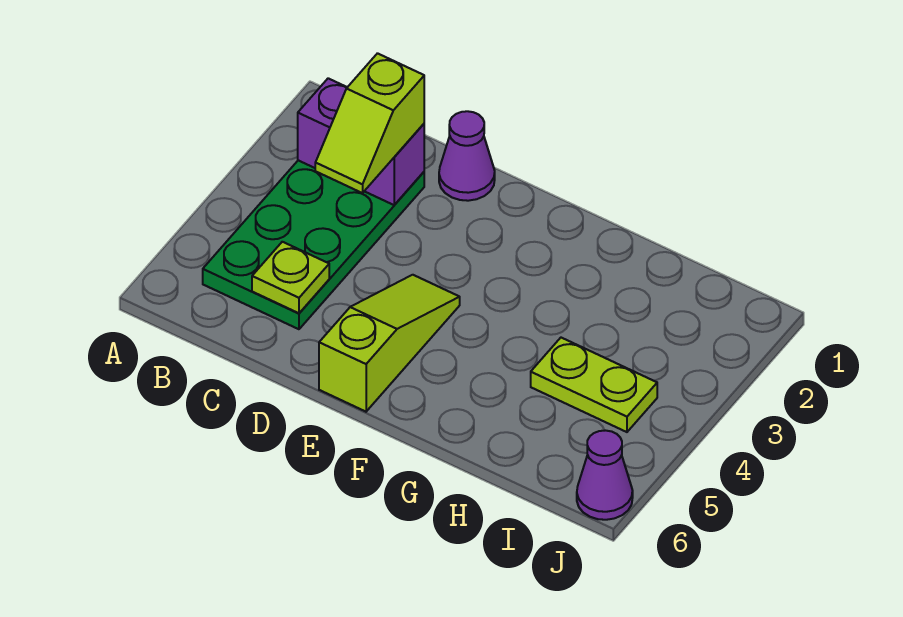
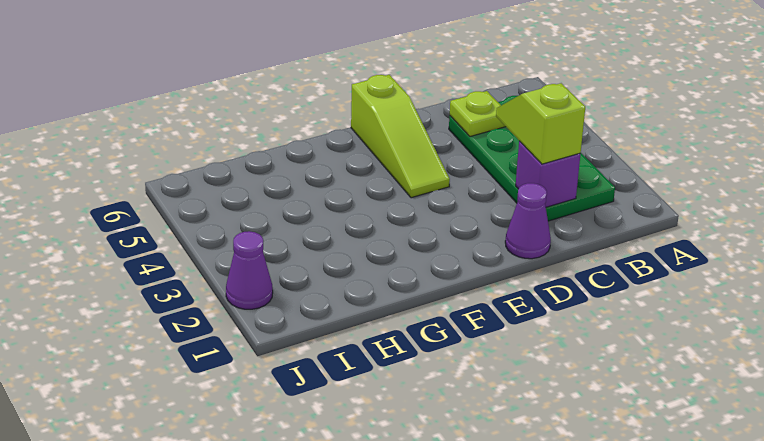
purple 1x2 brick [298,78,424,205] -> purple 1x1 brick [516,141,580,207]
lime 1x2 plate [531,338,657,432] -> none
purple 1x1 cone [577,430,633,520] -> purple 1x1 cone moved to [226,231,273,309]

